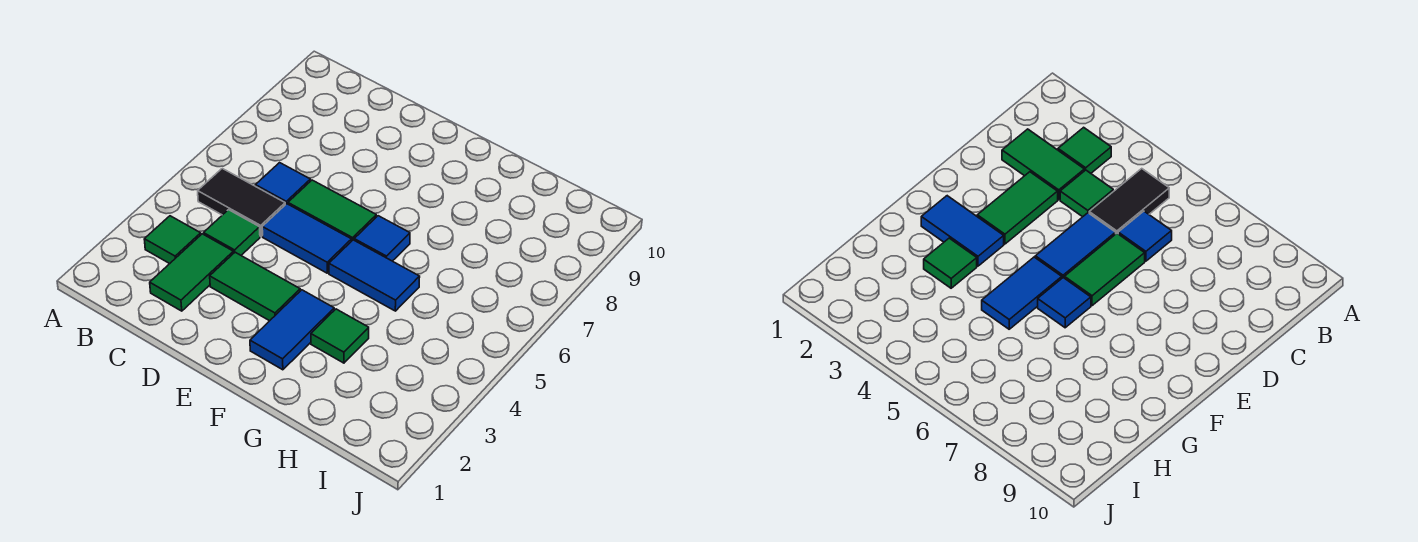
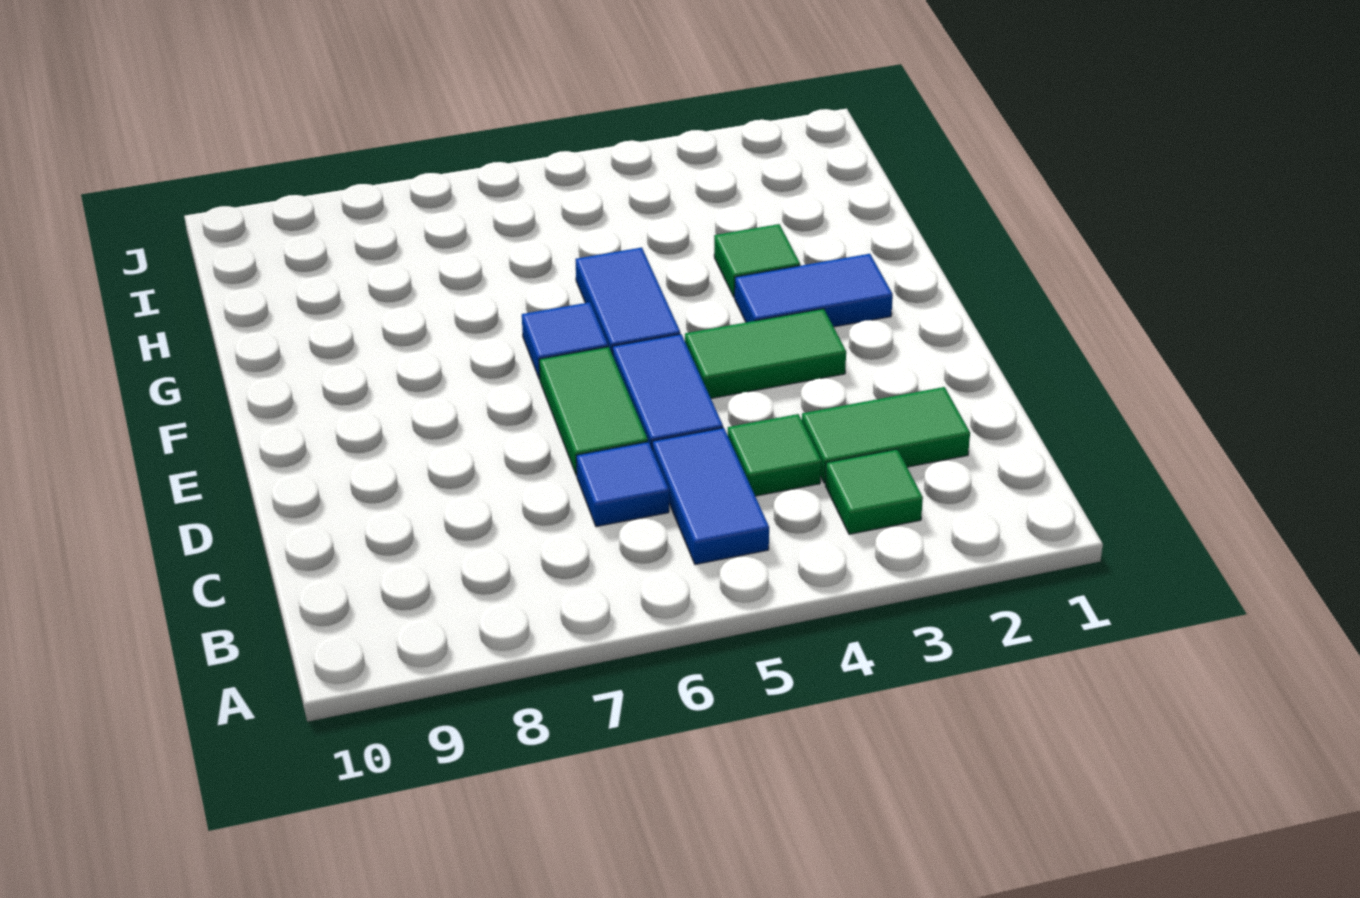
black 1x2 tile [198,168,285,236] -> blue 1x2 tile [652,428,769,565]
green 1x2 tile [210,252,300,321] -> green 1x2 tile turned to [685,309,846,398]

